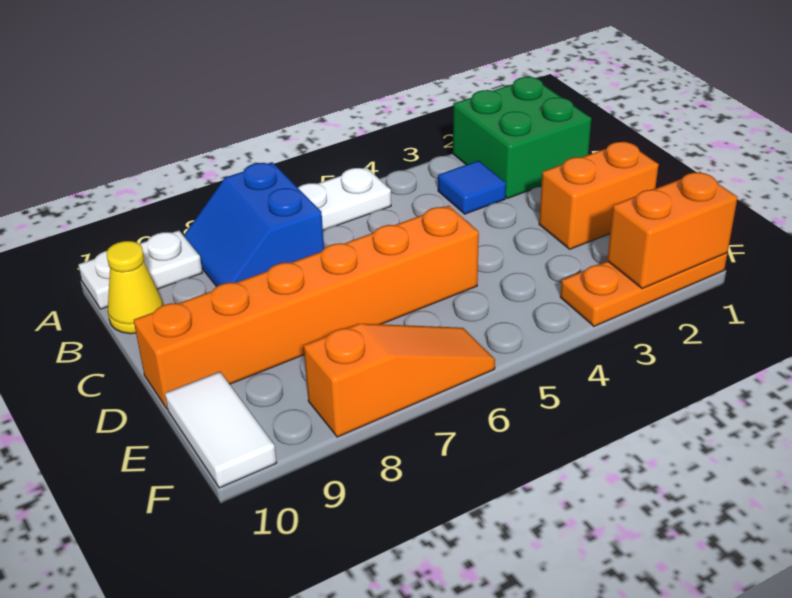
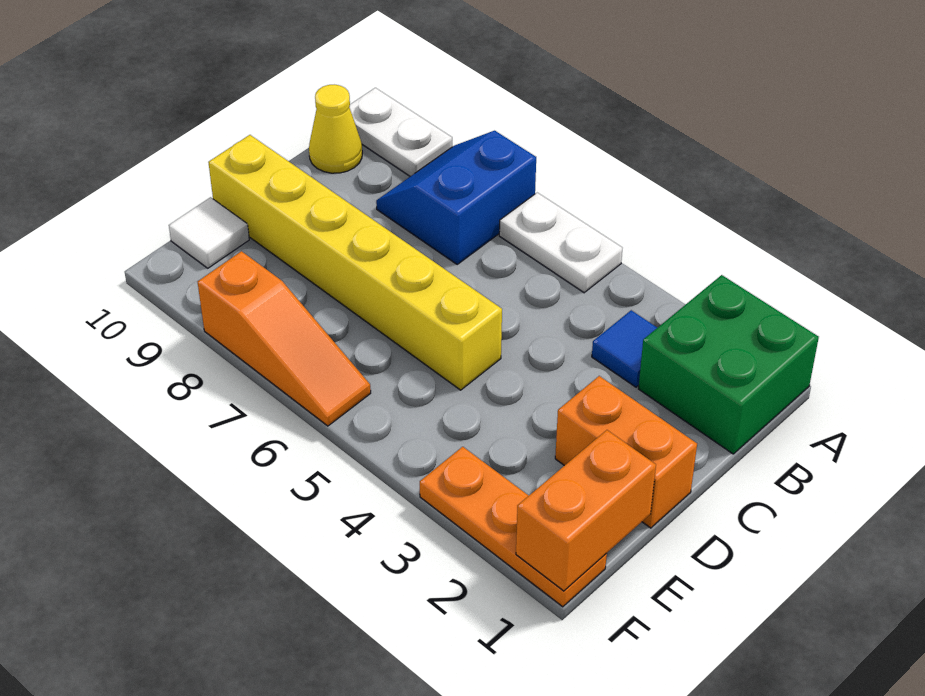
orange 1x6 brick [134,206,479,409] -> yellow 1x6 brick [208,135,502,390]
white 1x2 tile [165,372,277,488] -> white 1x1 tile [169,197,249,268]
orange 1x2 brick [607,172,738,289] -> orange 1x2 brick turned to [516,430,656,591]

